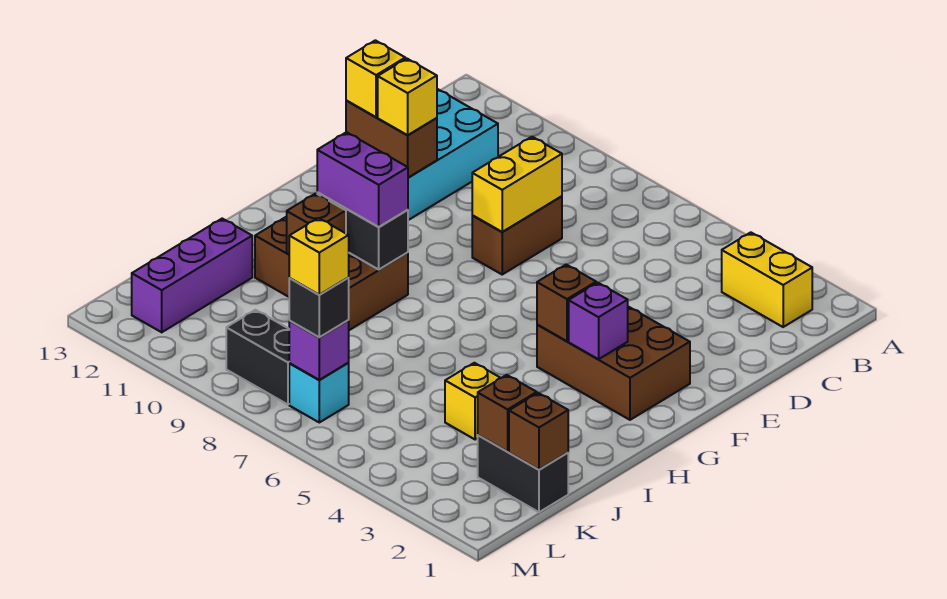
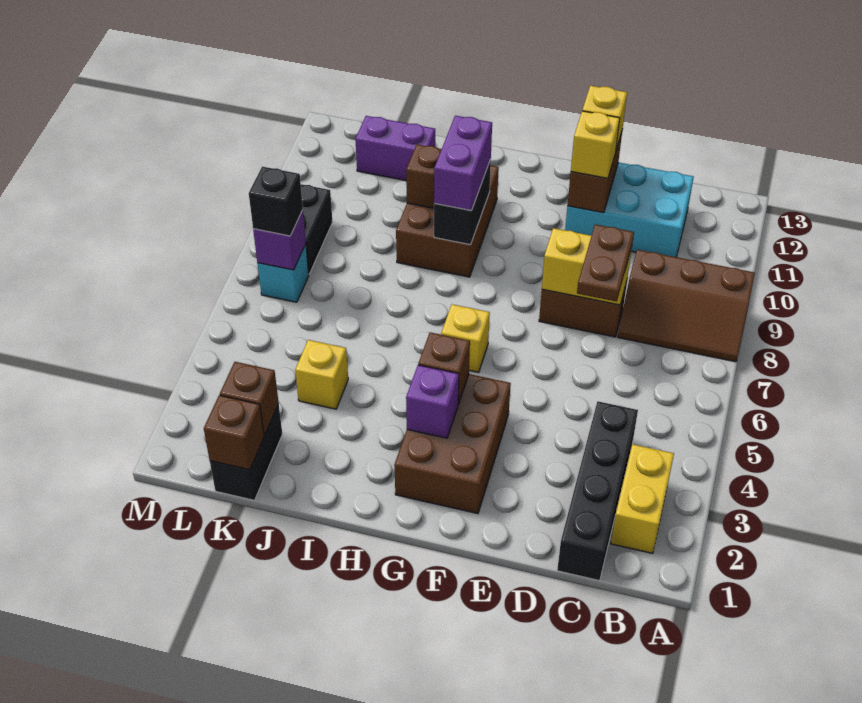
none -> brown 2x3 slope [618,250,755,362]
none -> black 1x4 brick [557,401,638,581]
none -> brown 1x2 plate [577,224,634,302]
purple 1x3 brick [132,219,252,332] -> purple 1x2 brick [355,116,435,180]
yellow 1x1 brick [289,218,349,295] -> yellow 1x1 brick moved to [441,304,490,372]

